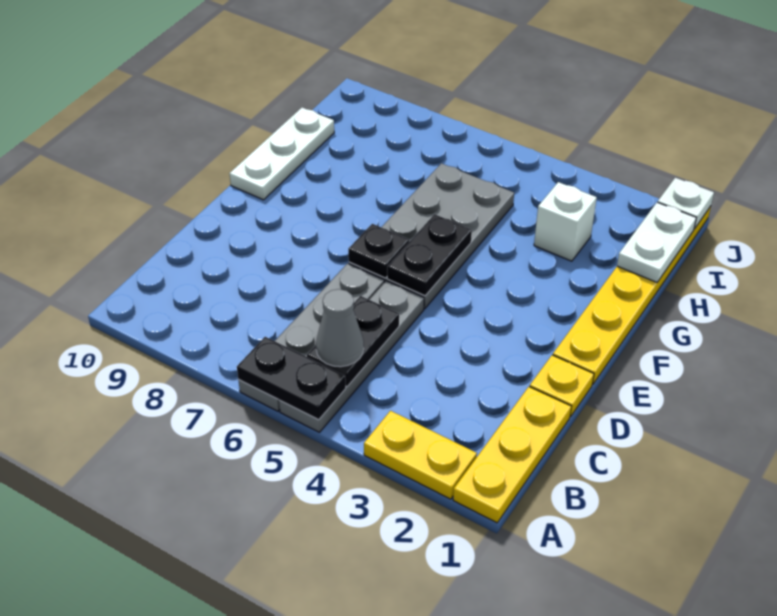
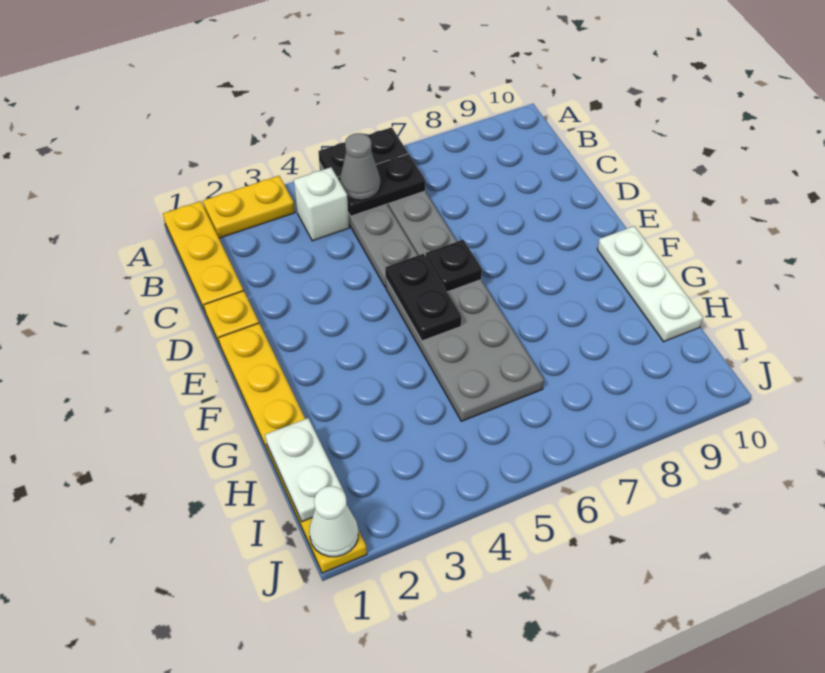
black 1x2 plate [307,296,399,386] -> black 1x2 plate turned to [337,154,425,216]
white 1x1 brick [534,182,597,261] -> white 1x1 brick moved to [294,167,349,241]
white 1x1 plate [658,178,714,229] -> white 1x1 cone [309,486,358,557]

